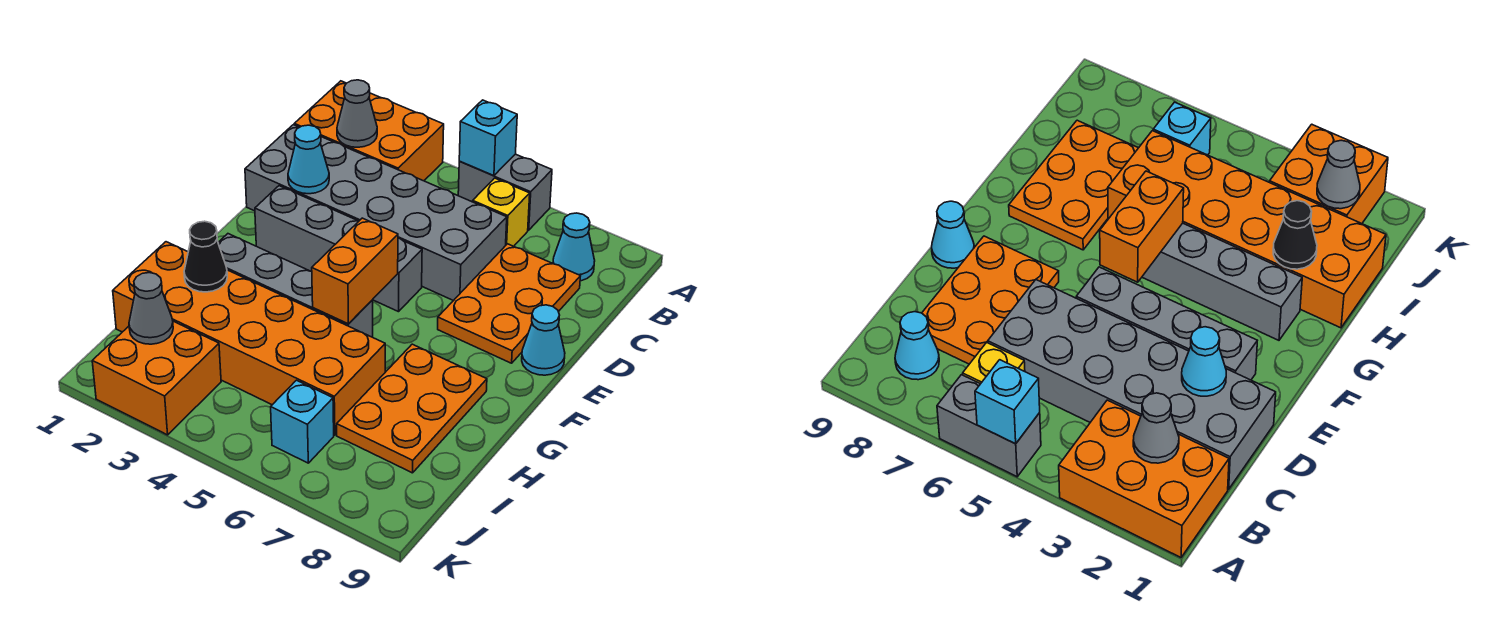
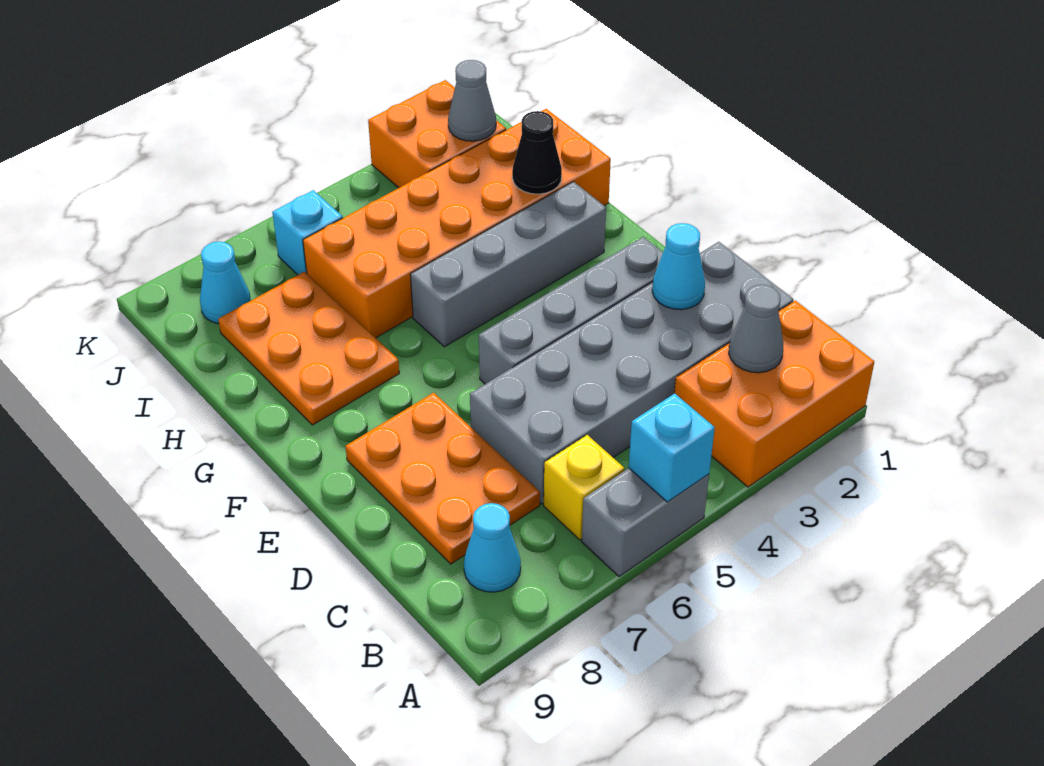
cyan 1x1 cone [522,305,565,375] -> cyan 1x1 cone moved to [200,242,251,324]
orange 1x2 brick [312,218,398,324] -> none

